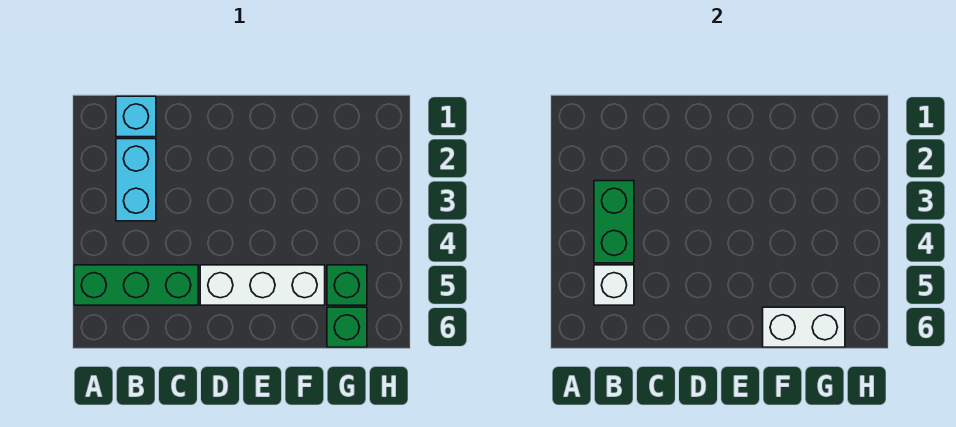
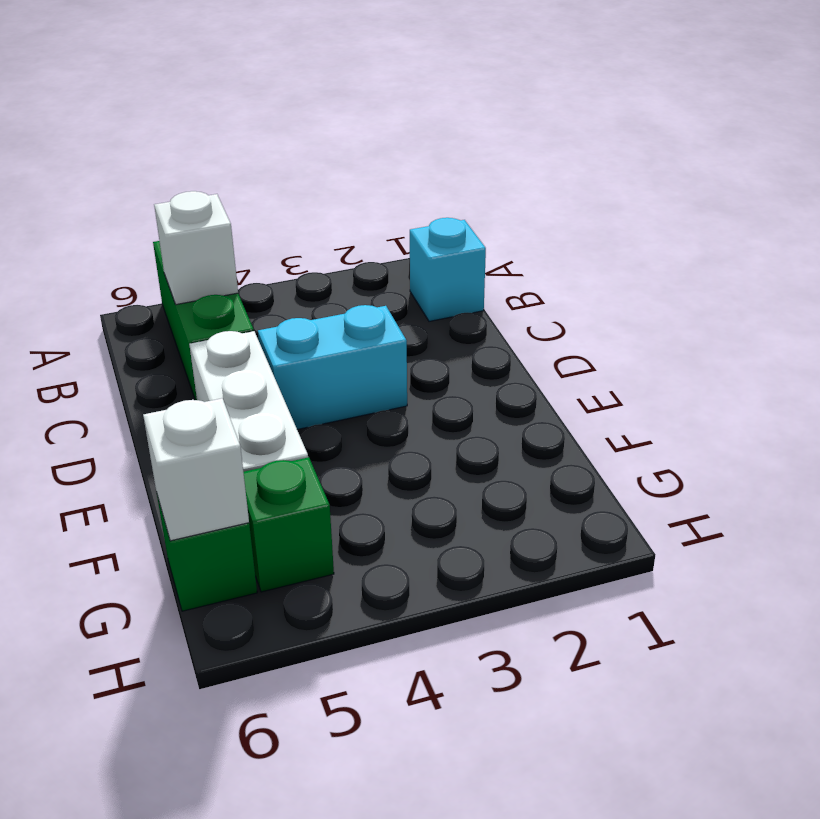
cyan 1x2 brick [116,139,156,221] -> cyan 1x2 brick moved to [258,305,407,429]
green 1x2 brick [594,181,634,263] -> none
white 1x2 brick [763,307,845,347] -> white 1x1 brick [143,398,249,541]

